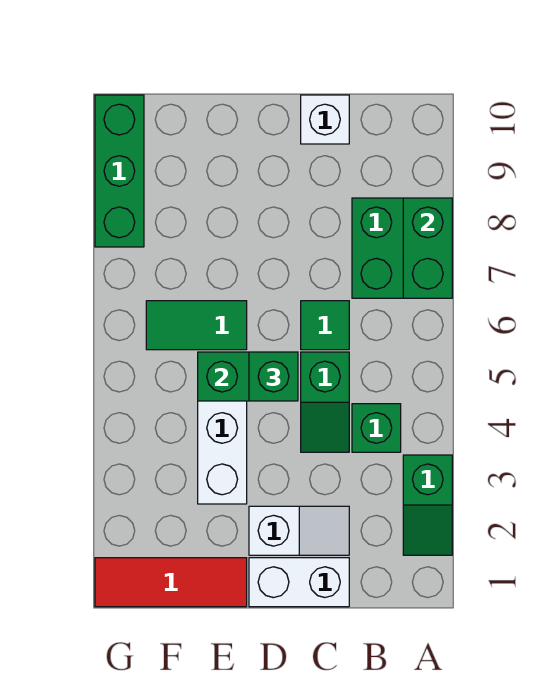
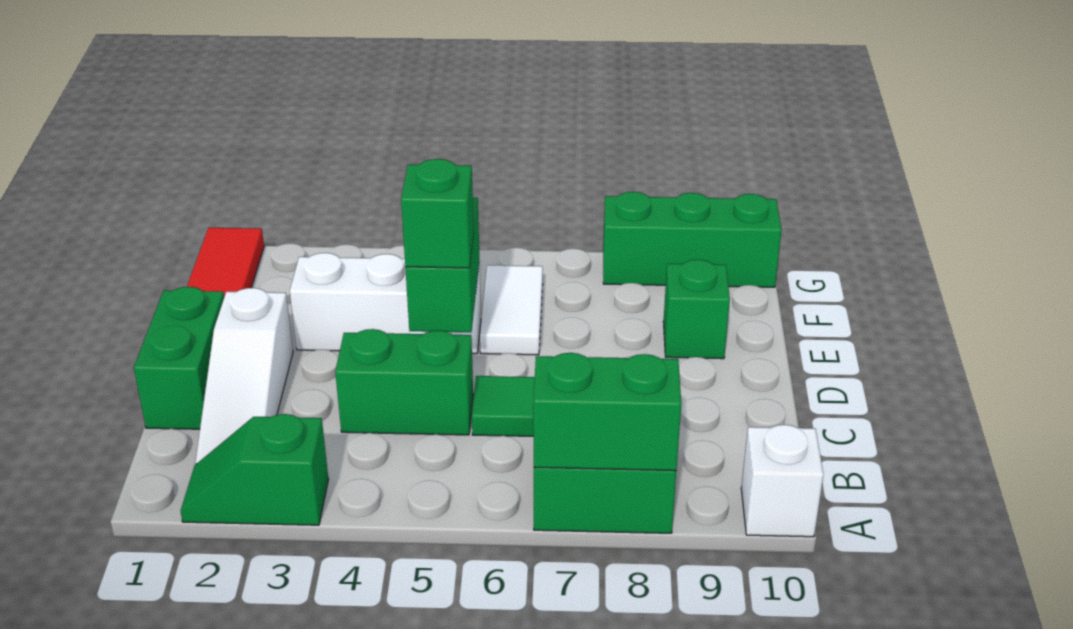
green 1x1 brick [352,404,401,452] -> green 1x1 brick moved to [663,260,730,359]
white 1x2 brick [249,558,349,607] -> green 1x2 brick [134,287,224,429]
white 1x2 slope [249,506,349,555] -> white 1x3 slope [195,288,293,465]
green 1x2 slope [301,352,349,452] -> green 1x2 brick [335,329,473,435]
white 1x1 brick [301,95,349,144] -> white 1x1 brick moved to [741,425,824,537]
green 1x2 tile [146,301,247,350] -> white 1x2 tile [480,265,543,355]

